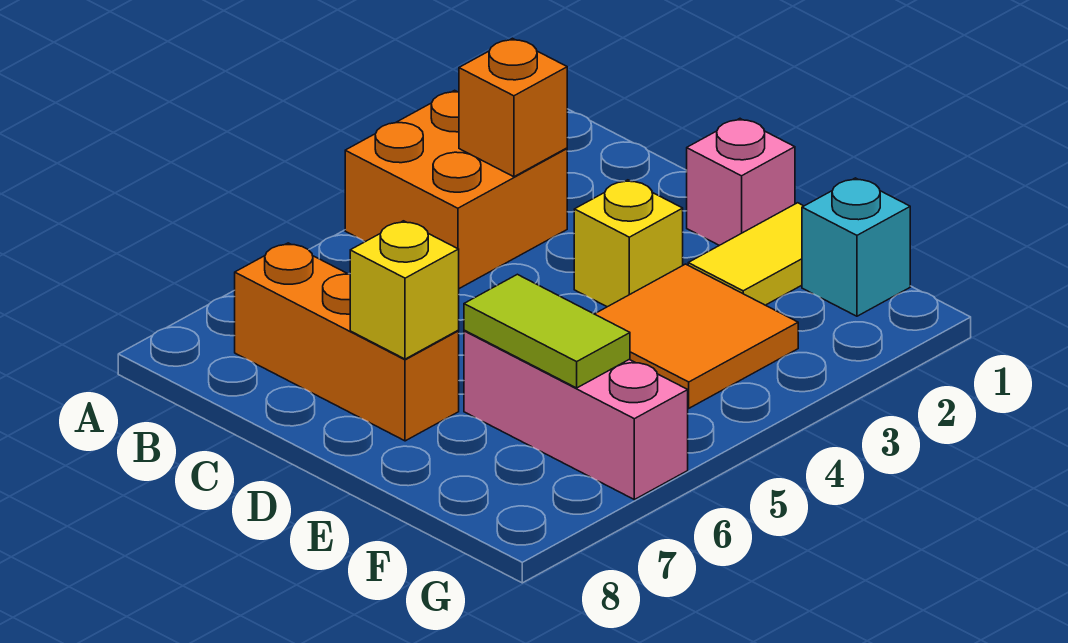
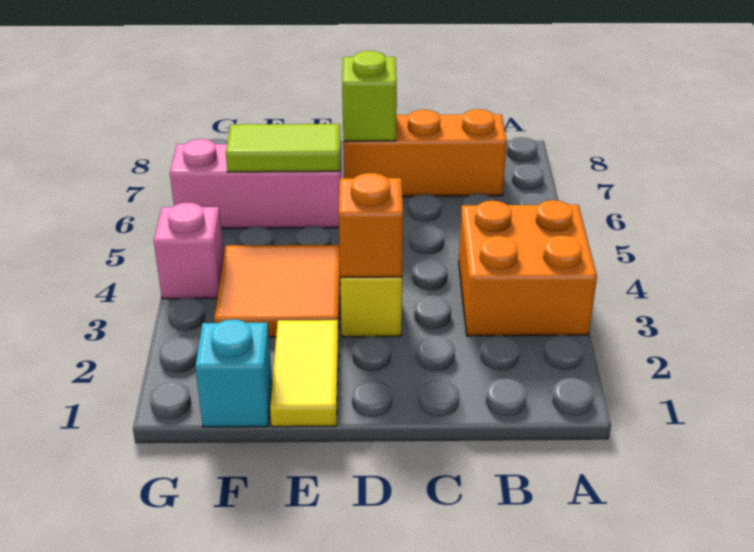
orange 1x1 brick [459,38,567,177] -> orange 1x1 brick moved to [339,173,403,277]
pink 1x1 brick [687,119,795,245] -> pink 1x1 brick moved to [154,203,224,299]
yellow 1x1 brick [350,221,459,359] -> lime 1x1 brick [342,51,397,141]

